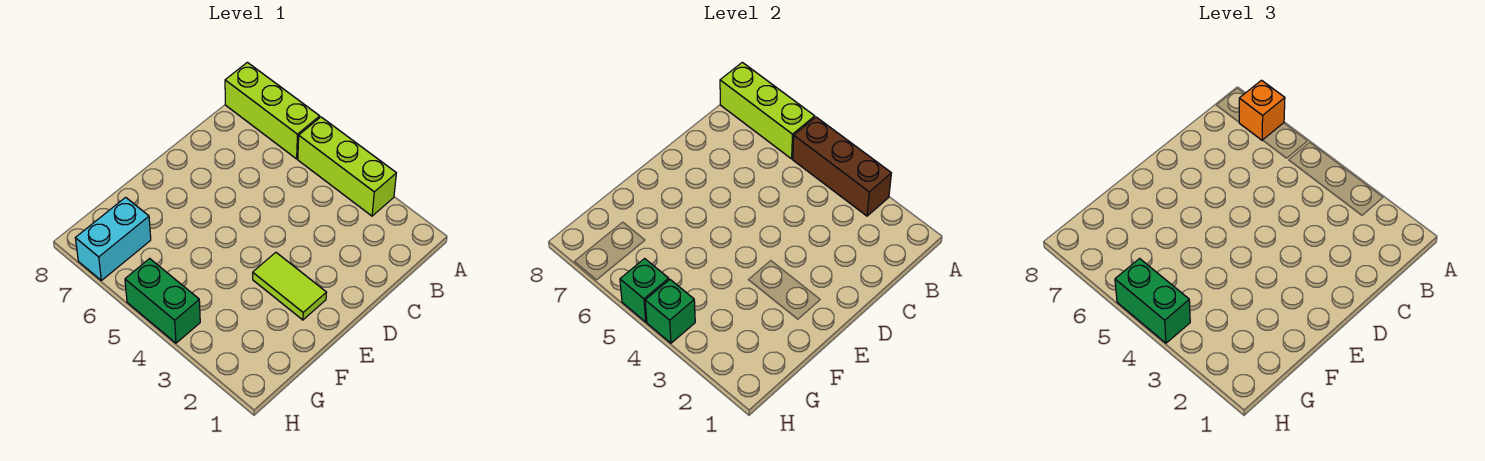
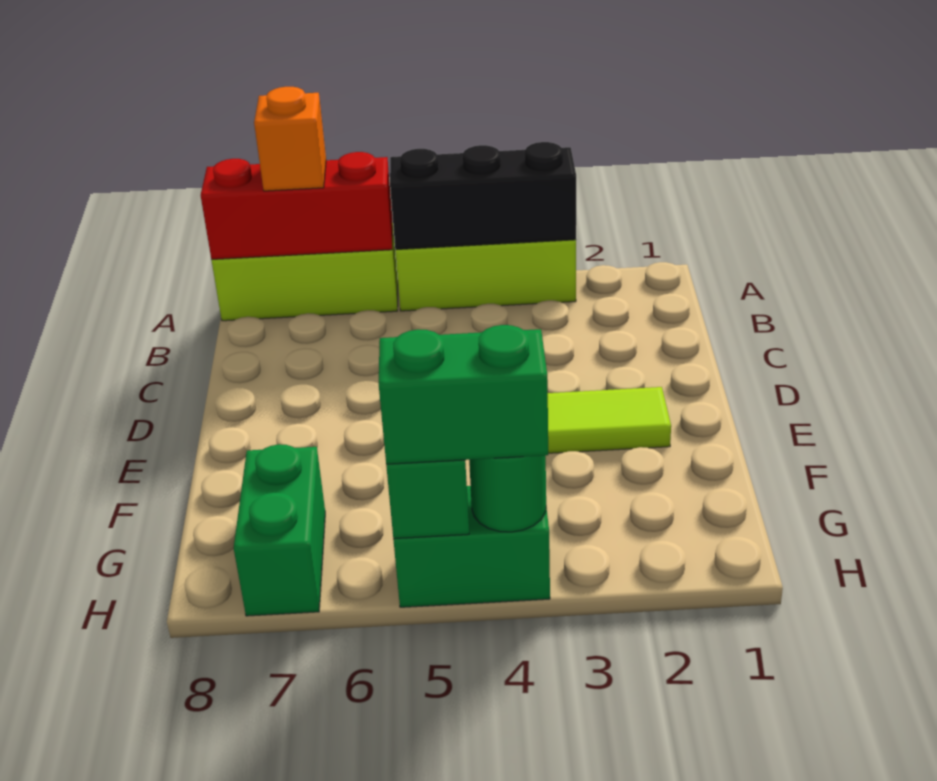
brown 1x3 brick [793,117,891,216] -> black 1x3 brick [390,142,576,250]
lime 1x3 brick [720,62,815,159] -> red 1x3 brick [201,152,393,260]
cyan 1x2 brick [75,197,151,281] -> green 1x2 brick [234,444,325,616]
green 1x1 brick [645,280,695,343] -> green 1x1 round brick [469,456,546,532]

